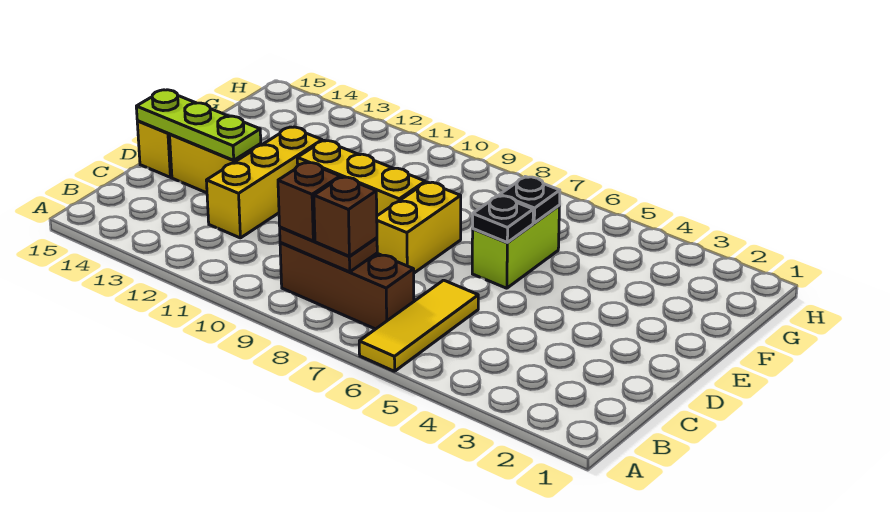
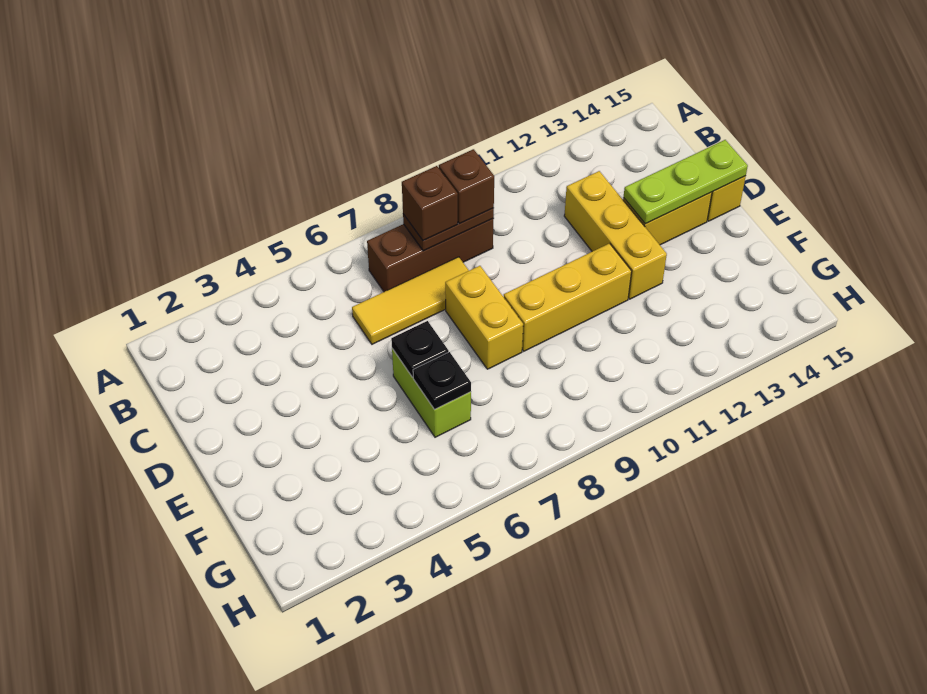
yellow 1x3 tile [359,280,478,371] -> yellow 1x3 tile turned to [352,257,469,344]

